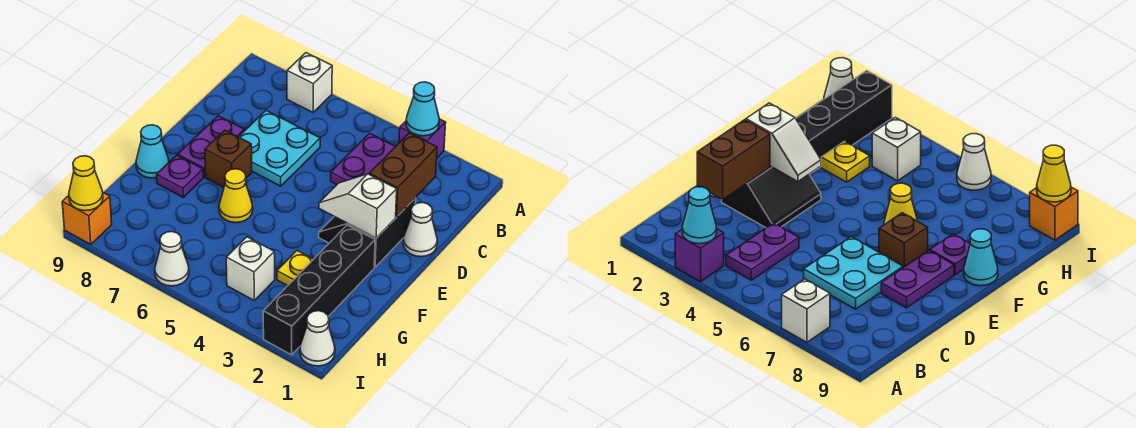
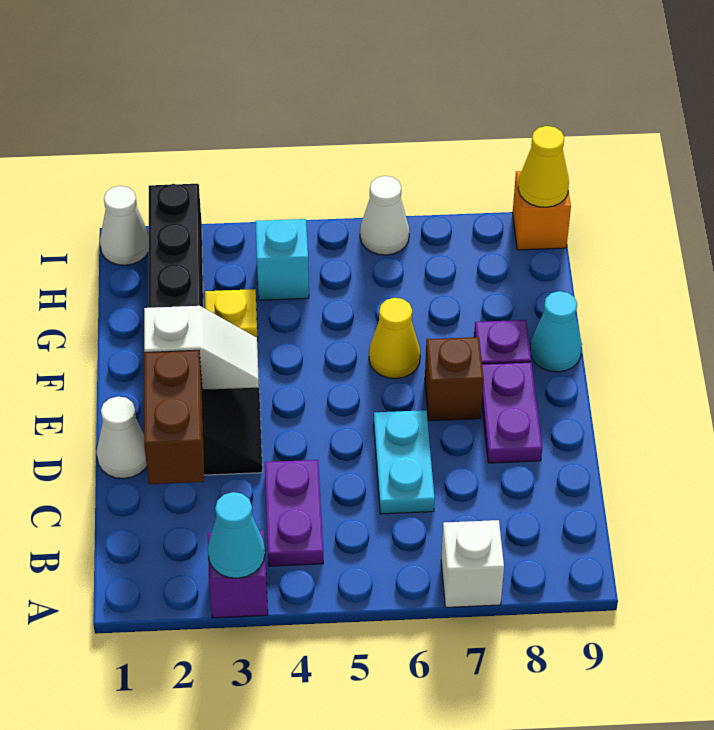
cyan 2x2 plate [239,111,320,186] -> cyan 1x2 plate [374,410,435,514]
white 1x1 brick [226,237,275,300] -> cyan 1x1 brick [255,219,309,300]

